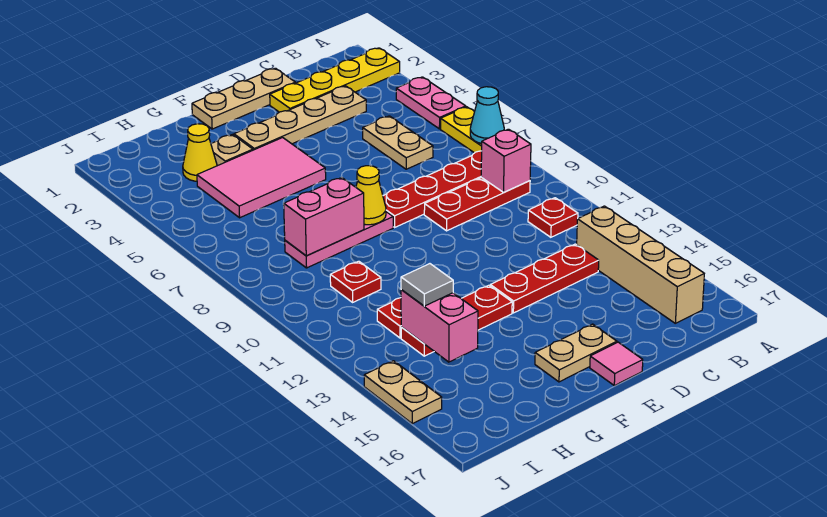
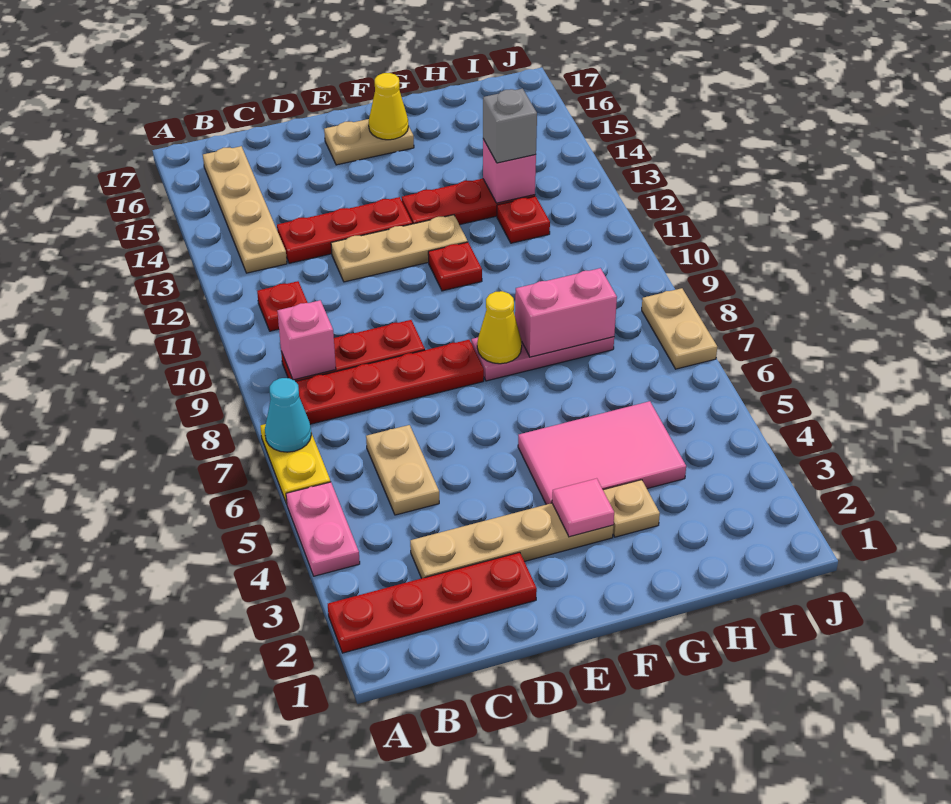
yellow 1x4 plate [270,48,400,112] -> red 1x4 plate [328,552,537,653]
tan 1x4 brick [577,206,704,323] -> tan 1x4 plate [203,146,287,273]
tan 1x3 plate [192,68,295,129] -> tan 1x3 plate moved to [331,215,468,282]
pink 1x1 tile [590,342,643,386] -> pink 1x1 tile moved to [552,478,614,537]
yellow 1x1 cone [183,124,217,181] -> yellow 1x1 cone moved to [369,73,408,140]
red 1x1 plate [330,261,381,302] -> red 1x1 plate moved to [428,242,482,291]
pink 1x2 brick [401,290,478,362] -> pink 1x1 brick [483,139,536,203]
grey 1x1 tile [401,264,453,306] -> grey 1x1 brick [483,88,537,163]
tan 1x2 plate [364,361,442,424] -> tan 1x2 plate moved to [642,288,717,369]

